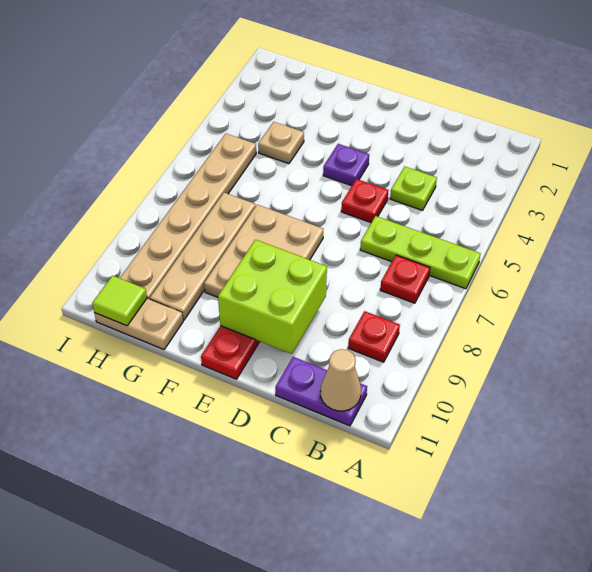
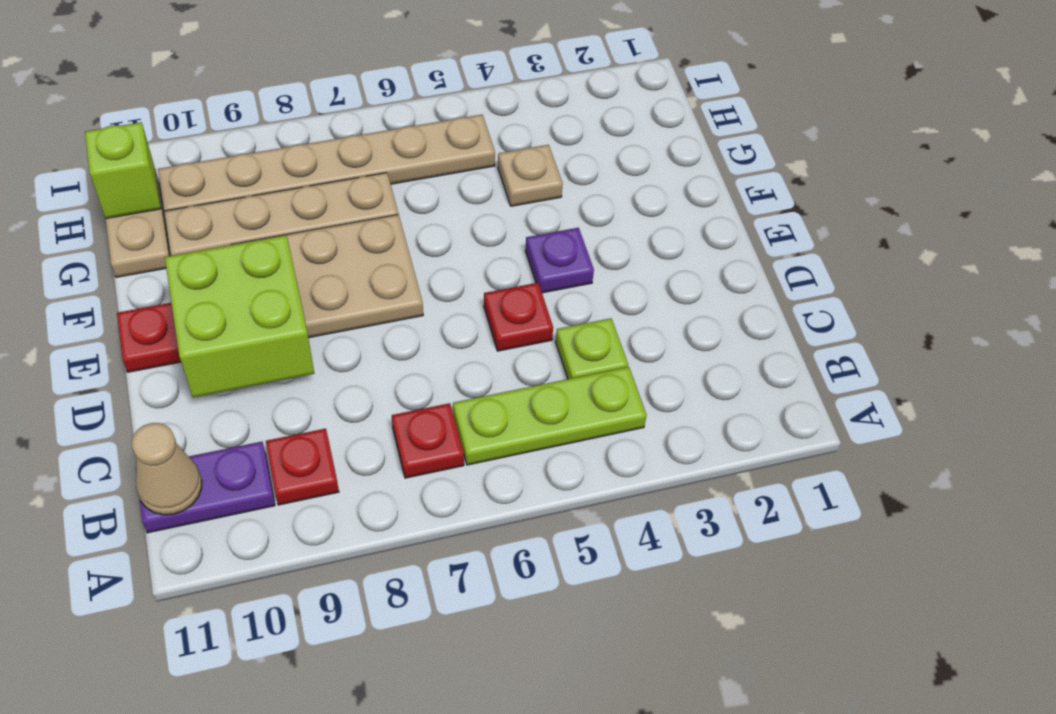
lime 1x3 plate [360,216,481,289] -> lime 1x3 plate turned to [453,367,647,465]
purple 1x2 plate [275,357,367,426] -> purple 1x2 plate turned to [139,442,275,533]
lime 1x1 tile [92,276,147,326] -> lime 1x1 brick [85,122,161,219]

